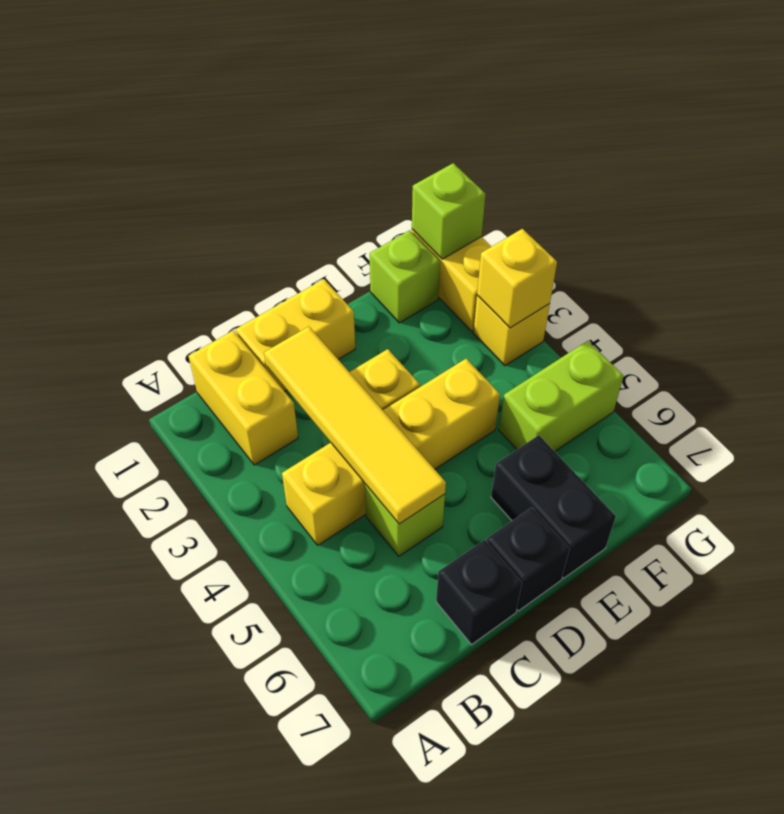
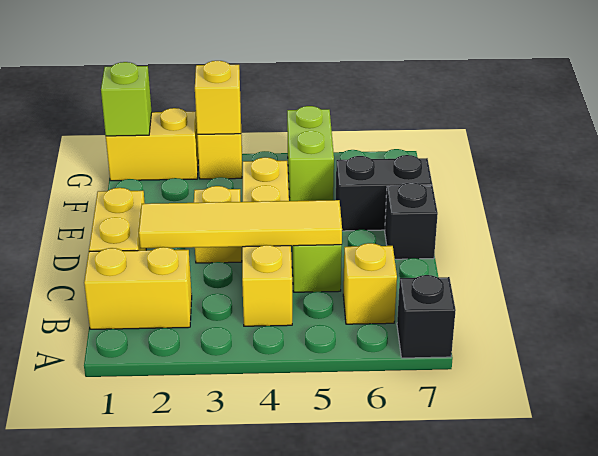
none -> yellow 1x1 brick [343,243,397,324]
black 1x1 brick [436,540,522,645] -> black 1x1 brick moved to [397,275,456,358]
lime 1x1 brick [370,230,440,323] -> none

